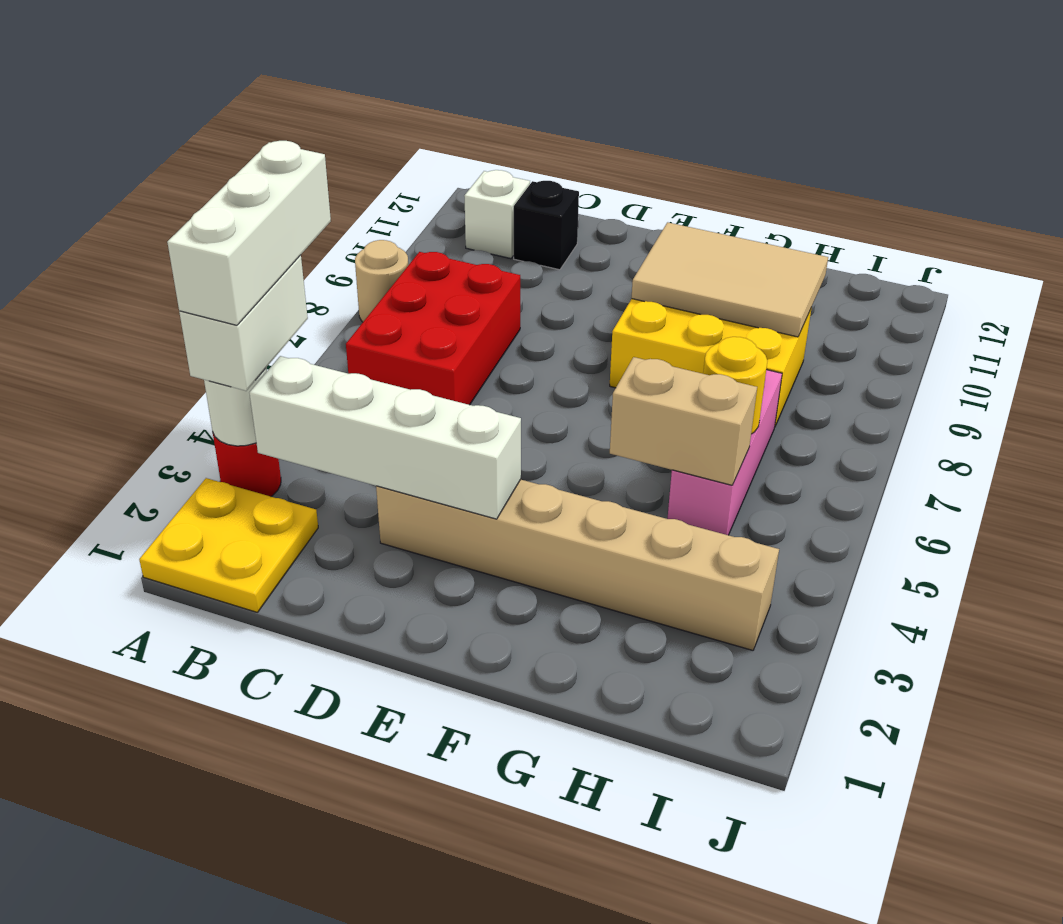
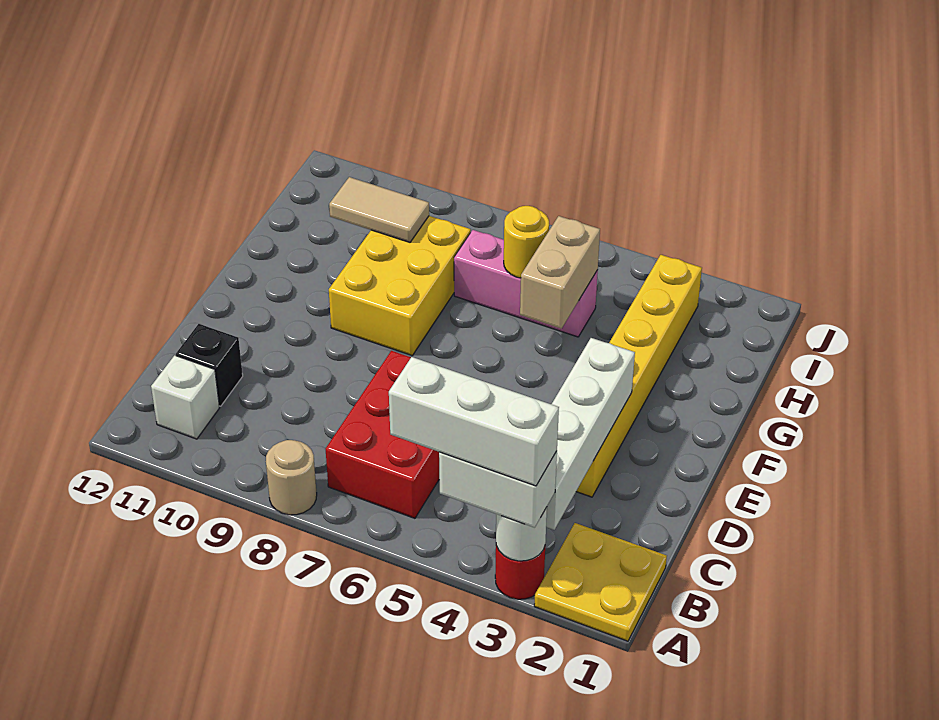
red 2x3 brick [346,252,520,405] -> red 2x3 brick turned to [326,351,439,518]
tan 1x6 brick [376,479,779,650] -> yellow 1x6 brick [576,255,702,497]
tan 2x3 tile [631,222,828,337] -> tan 1x2 tile [329,177,429,242]

